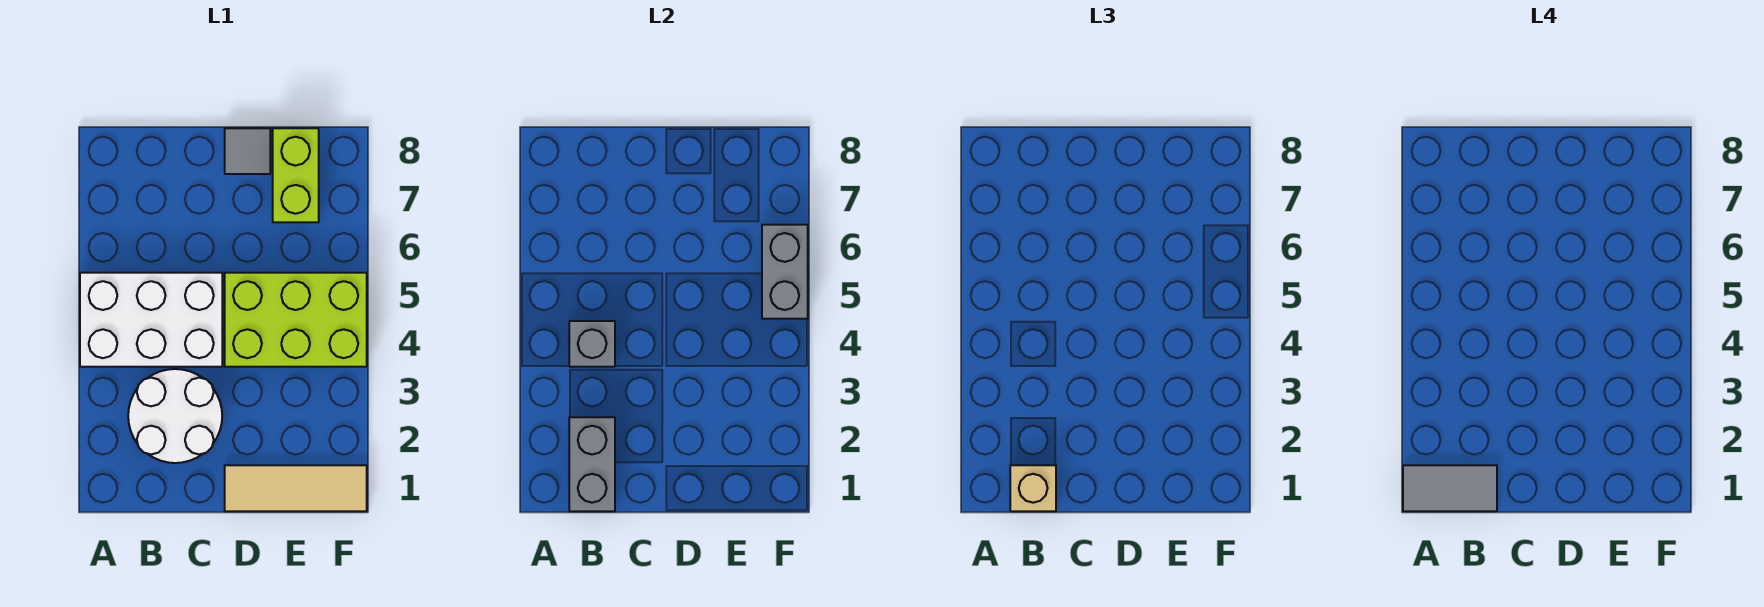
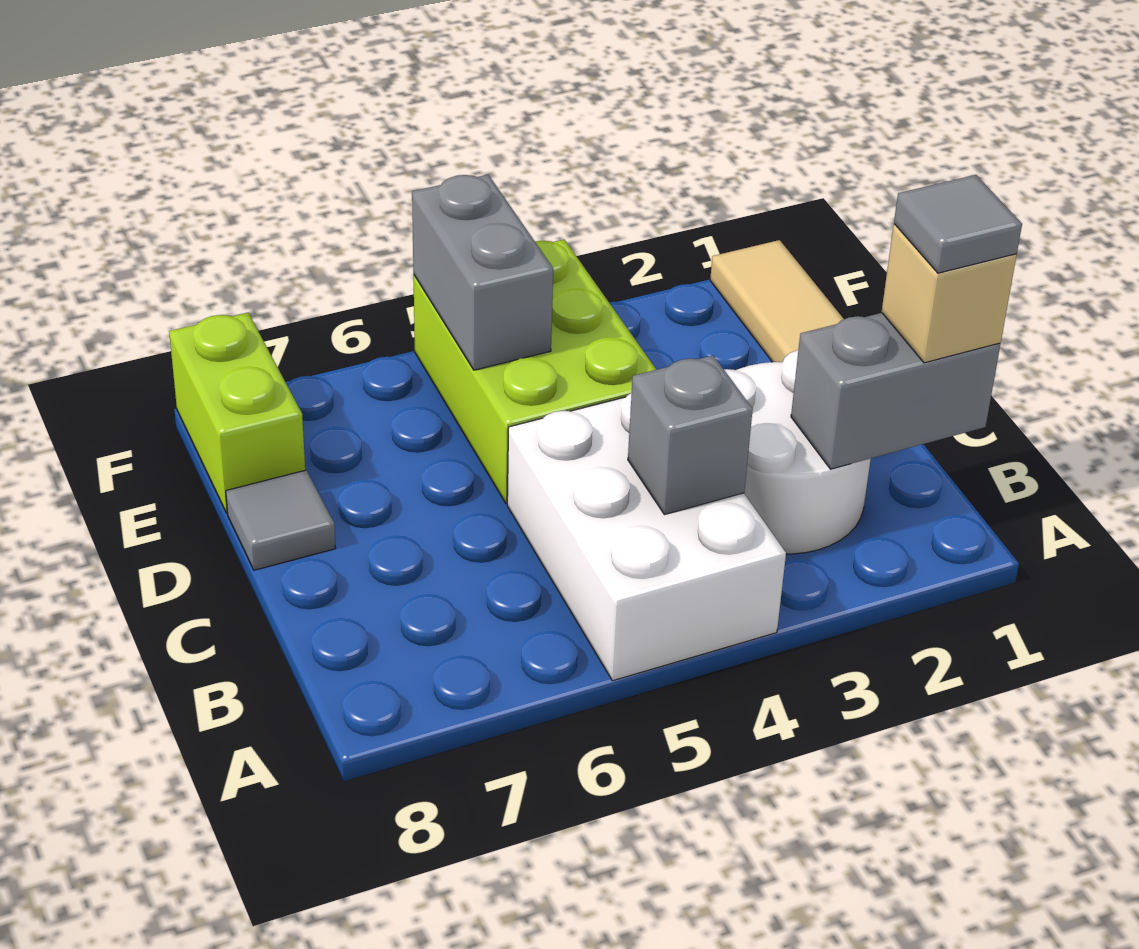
grey 1x2 tile [1403,465,1497,511] -> grey 1x1 tile [894,175,1022,273]
lime 1x2 brick [273,128,319,222] -> lime 1x2 brick turned to [169,313,305,513]
grey 1x2 brick [762,225,808,319] -> grey 1x2 brick turned to [412,175,553,370]

